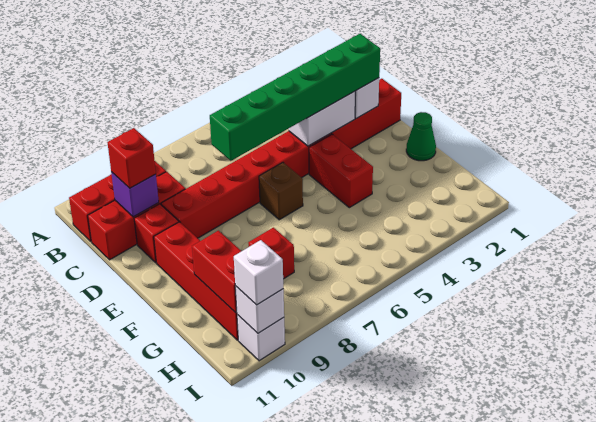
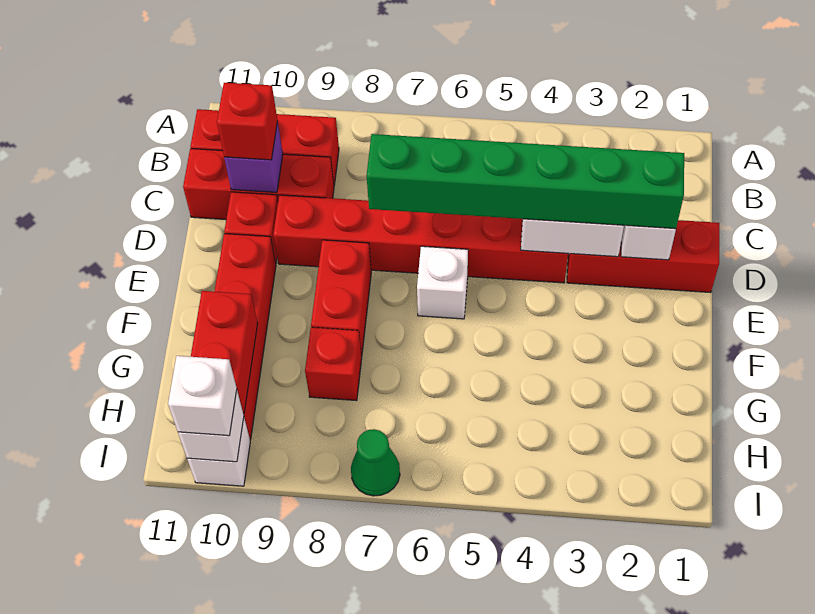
red 1x2 brick [309,134,373,208] -> red 1x2 brick moved to [311,240,371,356]
brown 1x1 brick [259,163,303,220] -> white 1x1 brick [417,246,468,319]
green 1x1 cone [406,112,436,161] -> green 1x1 cone moved to [351,429,400,496]

